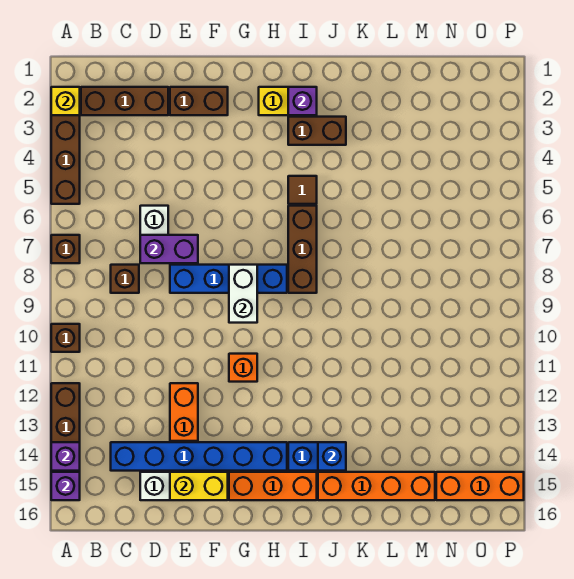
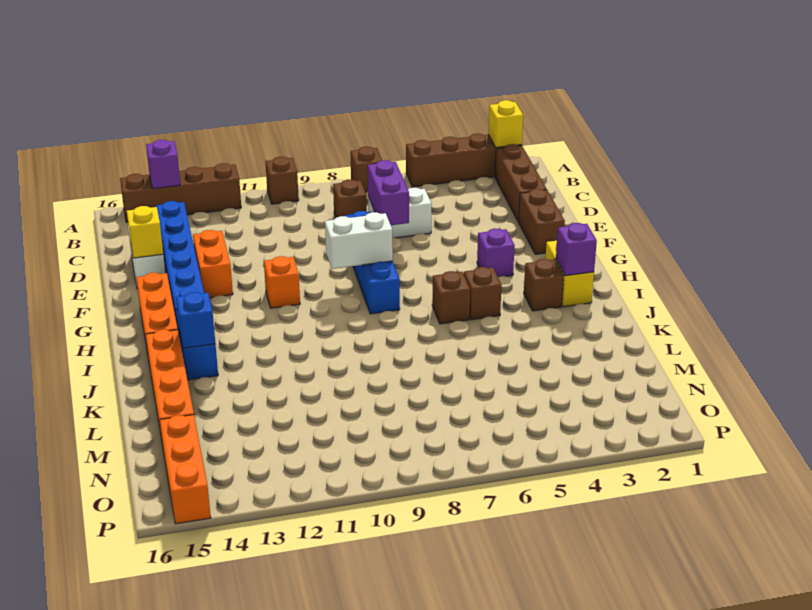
purple 1x1 brick [51,472,80,500] -> purple 1x1 brick moved to [477,229,515,277]
orange 1x2 brick [170,383,198,441] -> orange 1x2 brick turned to [193,230,233,298]
yellow 1x2 brick [170,472,228,500] -> yellow 1x1 brick [127,206,163,258]
brown 1x2 brick [288,117,346,145] -> brown 1x1 brick [524,259,563,311]
brown 1x1 tile [288,176,317,204] -> brown 1x1 brick [464,267,502,320]
brown 1x3 brick [288,206,317,293] -> brown 1x1 brick [432,271,470,324]

